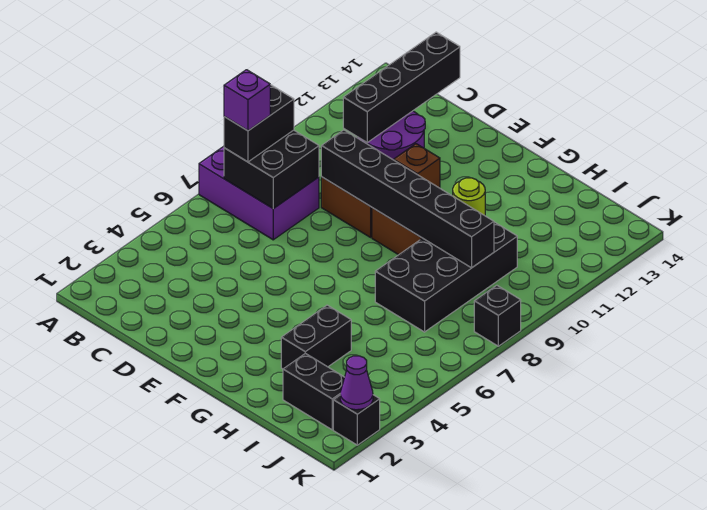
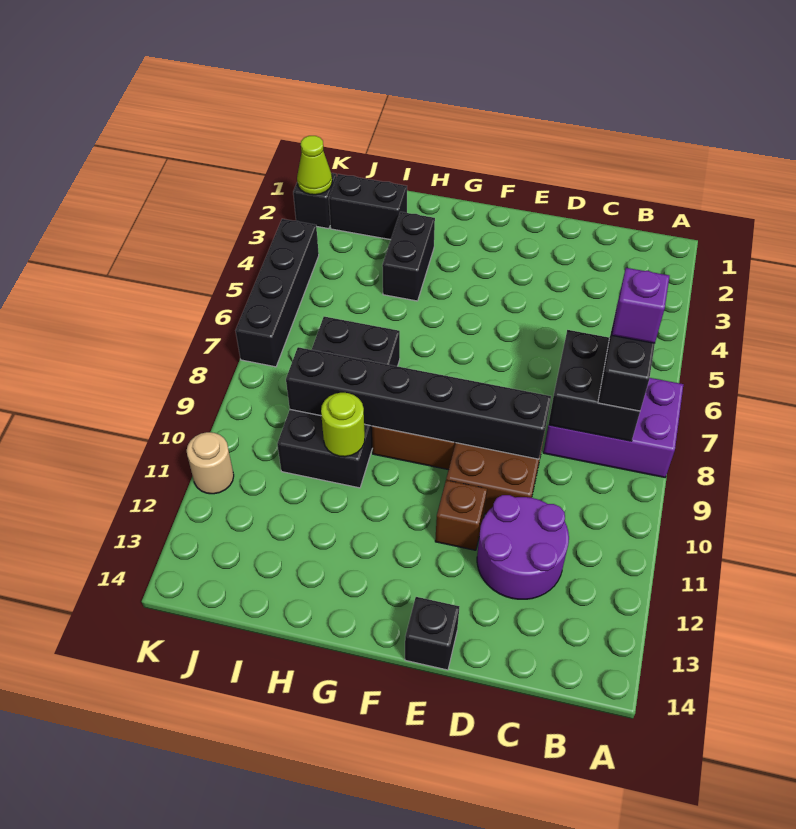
black 1x4 brick [343,32,460,142] -> black 1x4 brick moved to [236,219,319,367]
purple 1x1 cone [340,356,373,410] -> lime 1x1 cone [297,136,332,195]
black 1x1 brick [474,285,521,346] -> black 1x1 brick moved to [405,597,460,670]
none -> tan 1x1 round brick [187,432,234,494]

